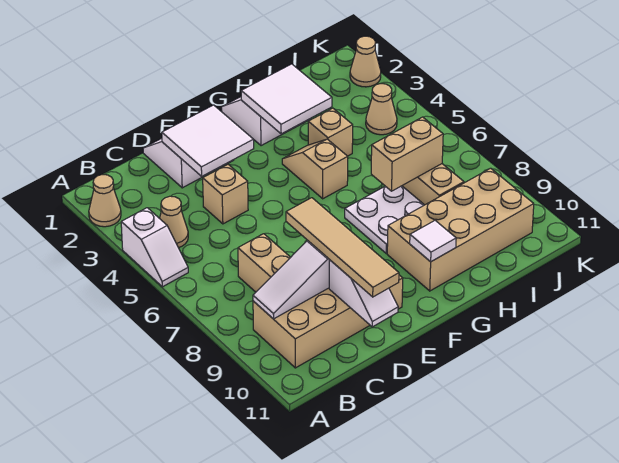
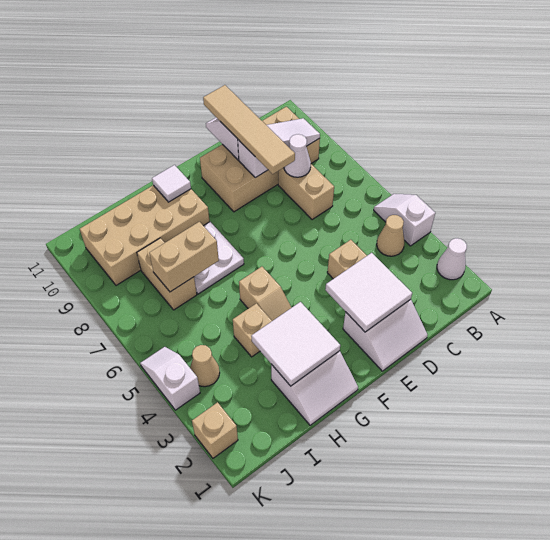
tan 1x1 cone [89,174,121,227] -> white 1x1 cone [437,238,467,280]
none -> white 1x1 cone [284,134,311,177]
tan 1x1 cone [350,36,381,87] -> tan 1x1 brick [192,402,238,458]
none -> white 1x2 slope [140,347,200,410]

